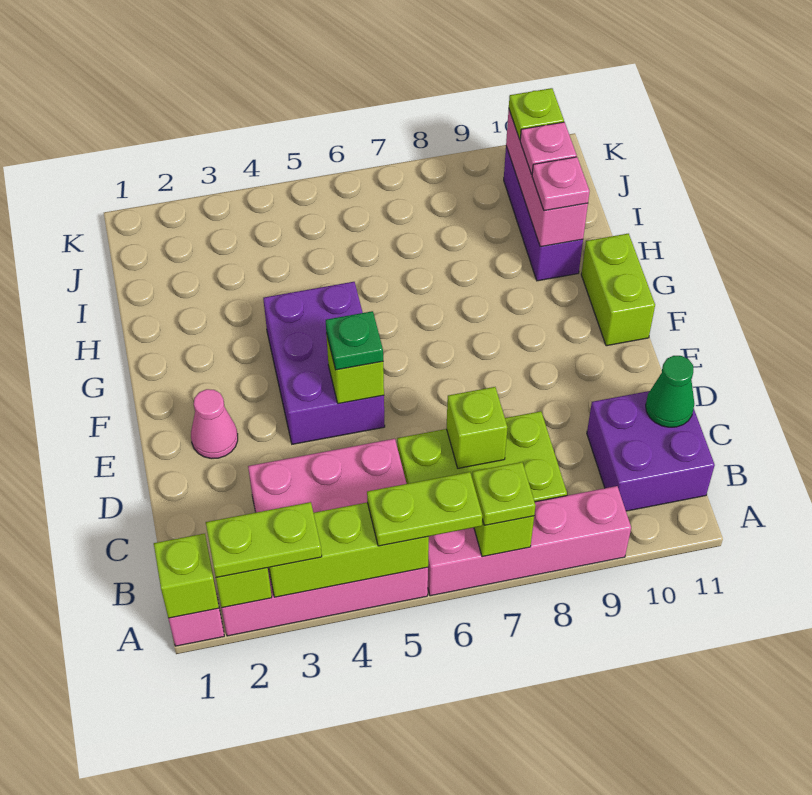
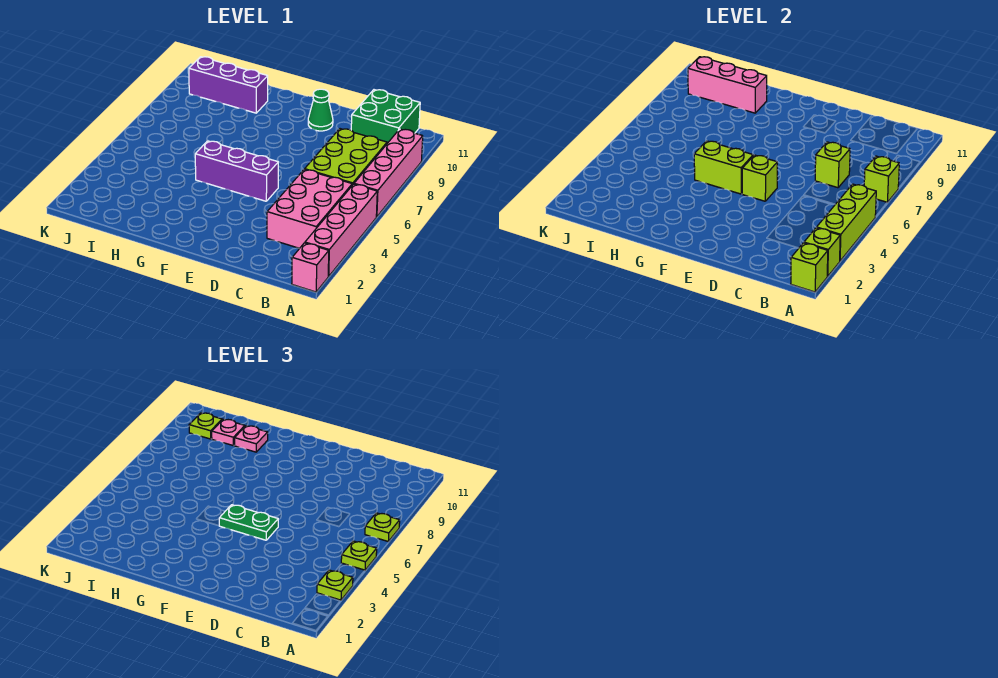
lime 1x2 plate [206,502,322,578] -> lime 1x1 plate [317,570,353,600]
lime 1x2 plate [367,472,482,546] -> lime 1x1 plate [341,541,377,570]
purple 2x2 brick [587,391,715,511] -> green 2x2 brick [351,90,420,143]
green 1x1 cone [646,356,694,427] -> green 1x1 cone moved to [308,89,333,131]
pink 1x1 cone [191,389,238,459] -> none
purple 2x3 brick [263,282,385,444] -> purple 1x3 brick [195,141,278,201]
green 1x1 plate [326,311,383,370] -> green 1x2 plate [219,505,278,540]
lime 1x2 brick [581,234,655,346] -> lime 1x2 brick moved to [694,141,753,194]

